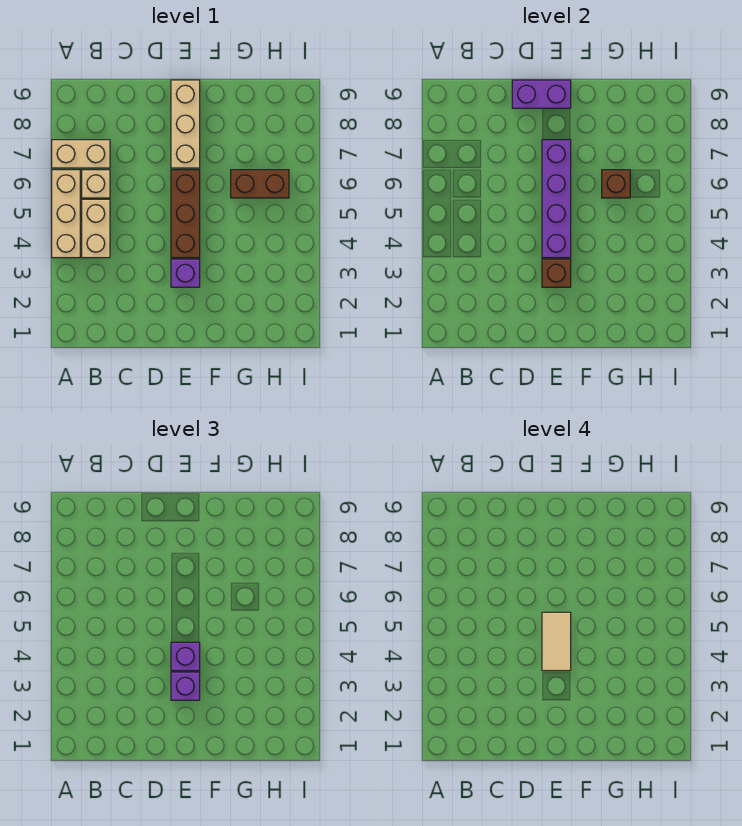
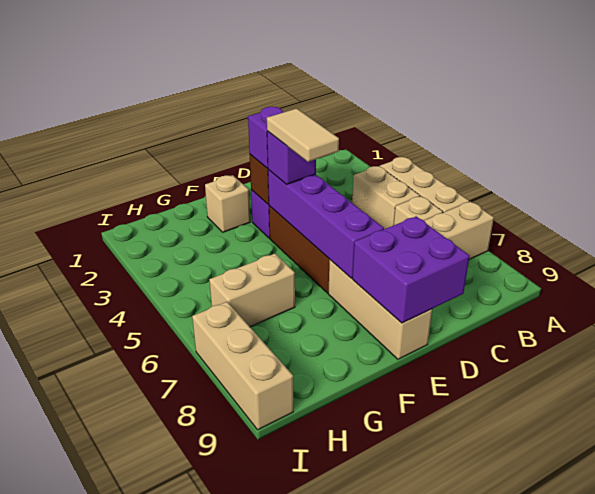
purple 1x2 brick [512,80,571,108] -> purple 2x2 brick [352,216,470,323]
none -> tan 1x1 brick [205,175,250,232]
brown 1x2 brick [231,170,289,198] -> tan 1x2 brick [209,254,295,327]
brown 1x1 brick [602,170,630,198] -> none
none -> tan 1x3 brick [192,302,293,430]

